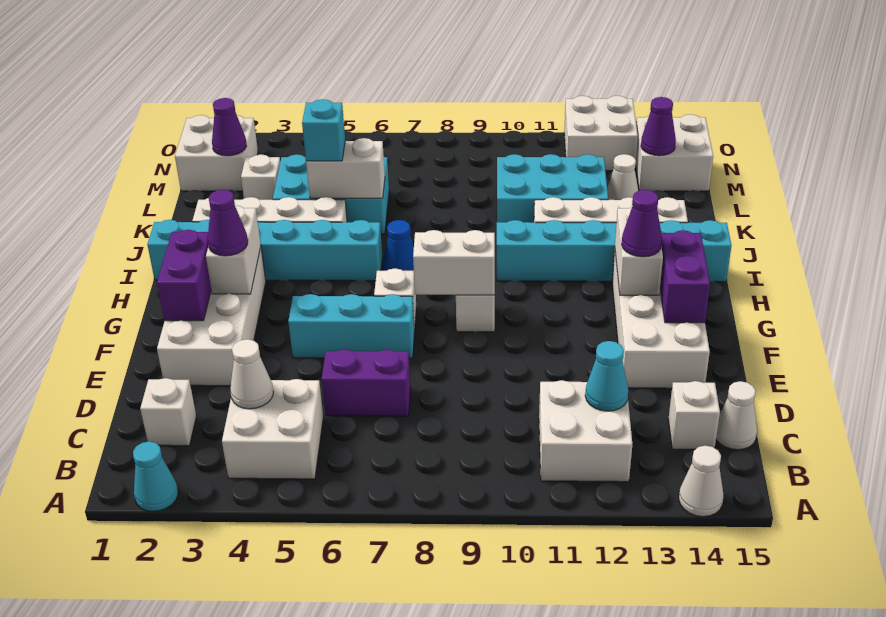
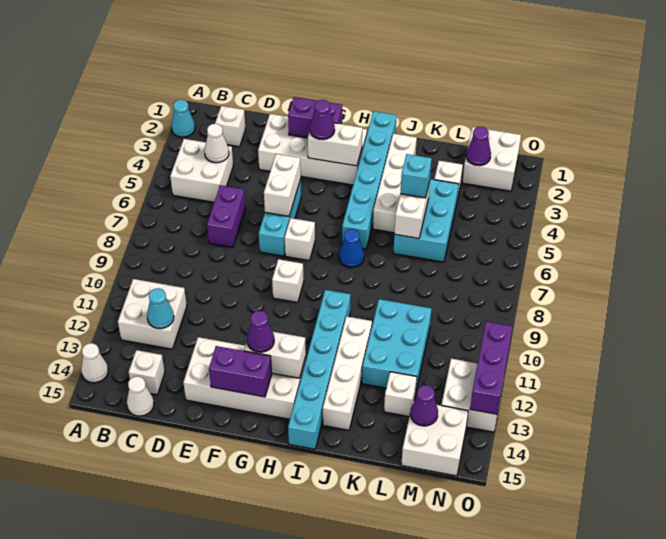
white 1x2 brick [413,230,495,295] -> white 1x2 brick moved to [264,154,301,216]
white 1x1 cone [607,154,638,200] -> white 1x1 brick [384,372,417,417]
none -> purple 1x3 brick [470,321,513,414]

